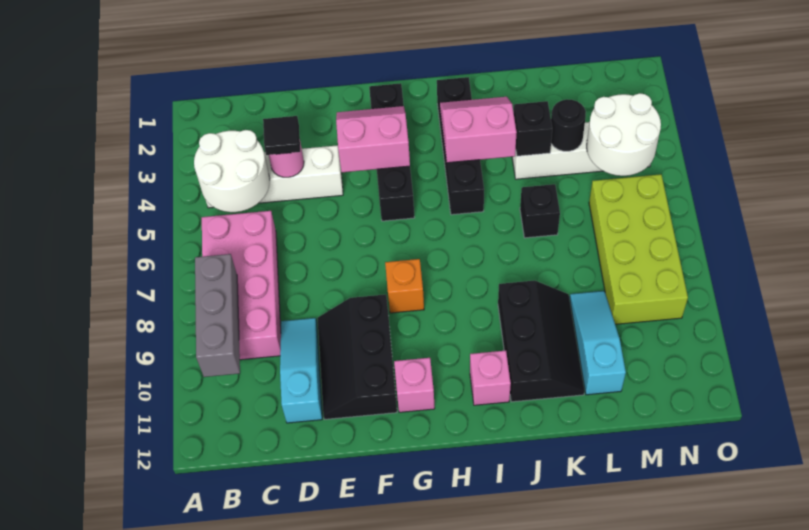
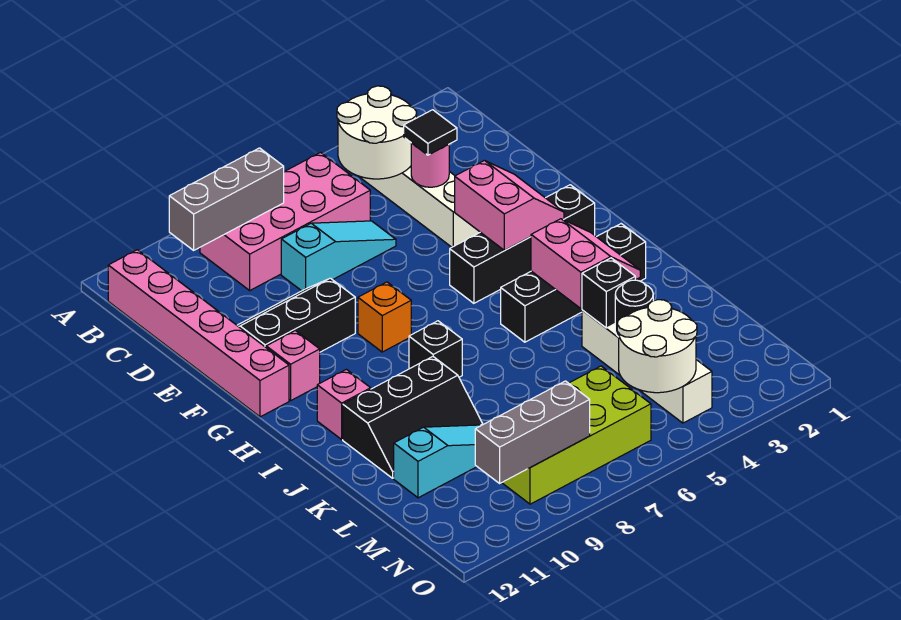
none -> pink 1x6 brick [108,250,289,417]
cyan 1x3 slope [280,318,322,423] -> cyan 1x3 slope moved to [281,221,396,291]
black 1x1 brick [520,184,560,238] -> black 1x1 brick moved to [409,321,462,377]
none -> grey 1x3 brick [475,381,590,483]

